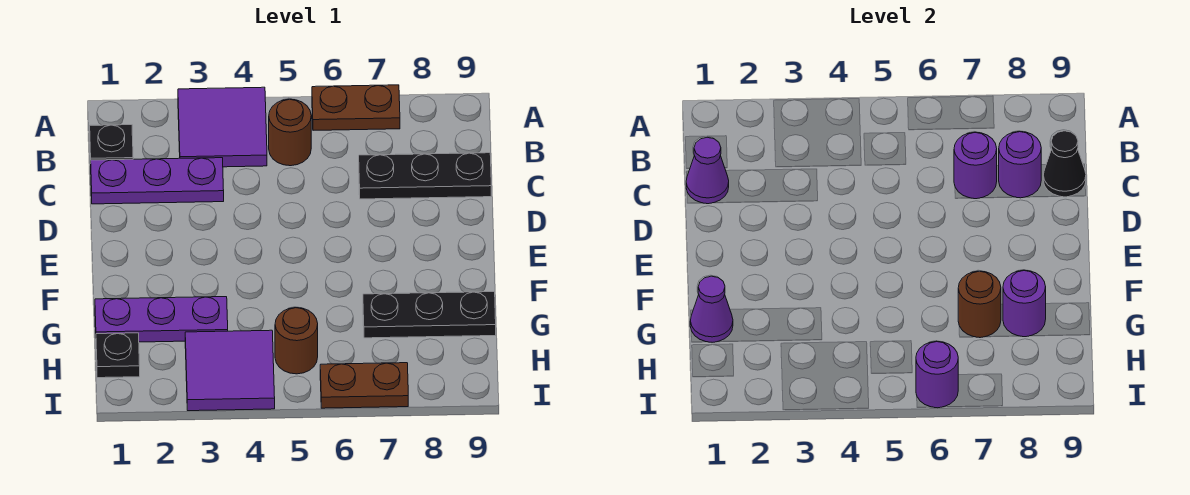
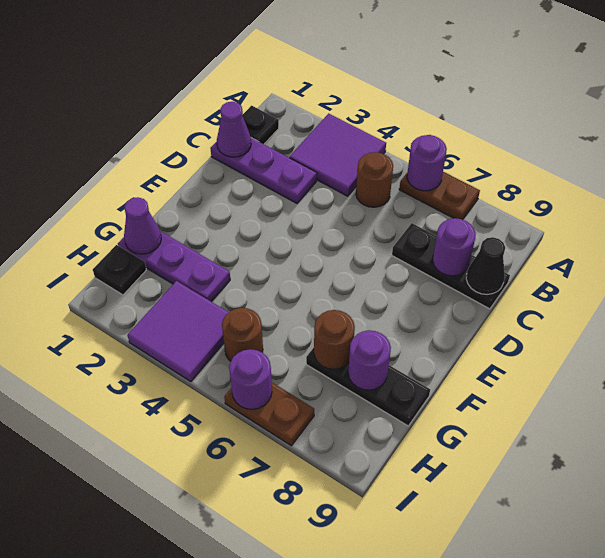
purple 1x1 round brick [954,132,997,199] -> purple 1x1 round brick moved to [407,135,447,191]

